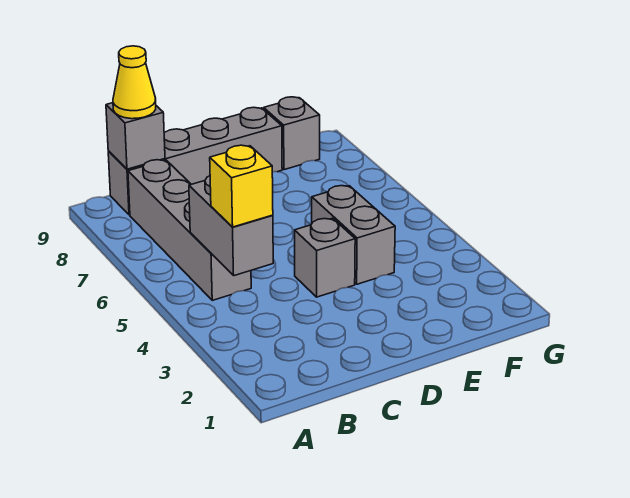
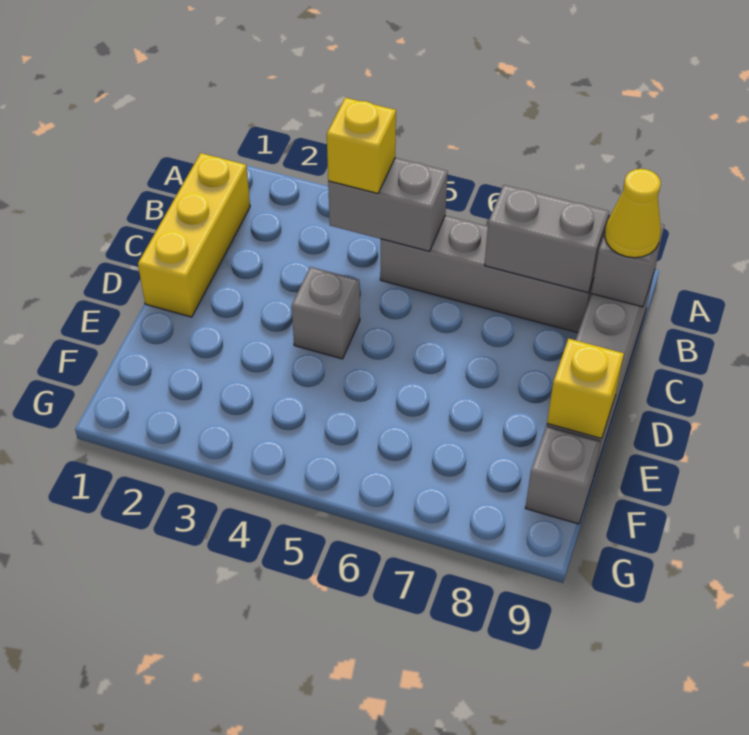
none -> yellow 1x3 brick [138,153,250,317]
grey 1x2 brick [312,186,395,284] -> grey 1x2 brick moved to [485,185,609,293]
none -> yellow 1x1 brick [547,339,624,439]

